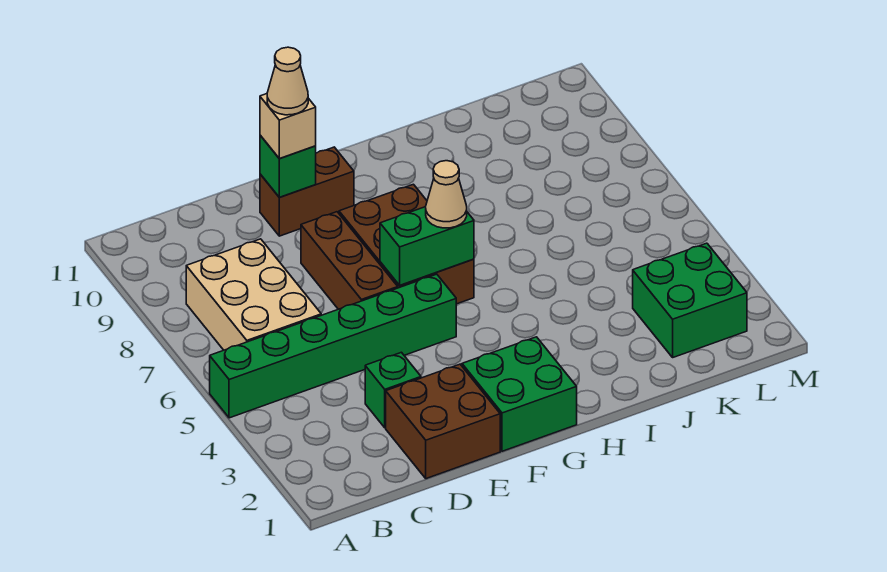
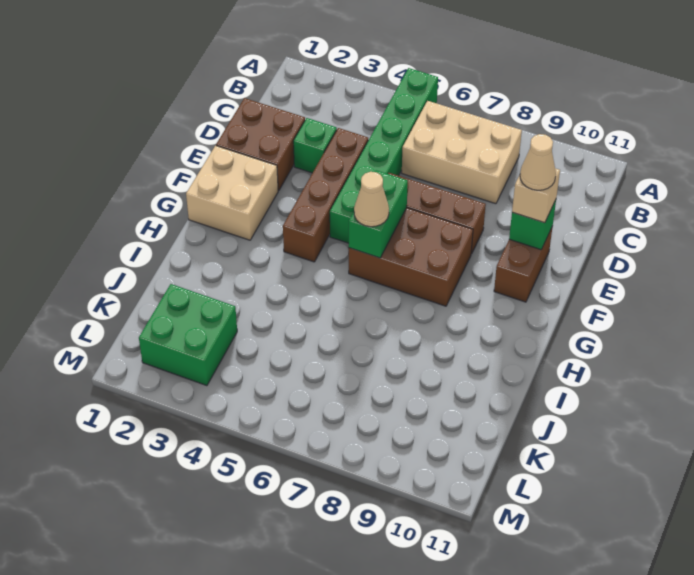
none -> brown 1x4 brick [283,128,368,262]
green 2x2 brick [462,337,577,451] -> tan 2x2 brick [186,146,278,240]

